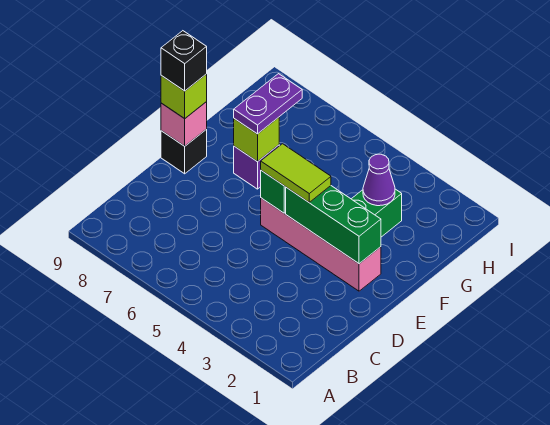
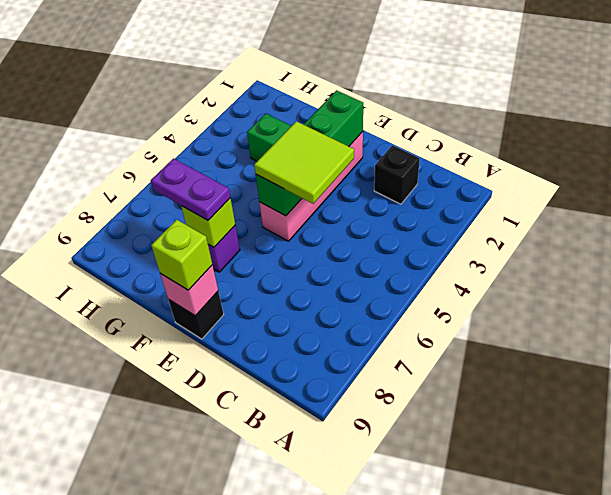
lime 1x2 tile [261,144,331,203] -> lime 2x2 tile [254,121,354,204]
black 1x1 brick [161,31,207,91] -> black 1x1 brick moved to [374,145,420,204]
purple 1x1 cone [363,154,395,206] -> none

